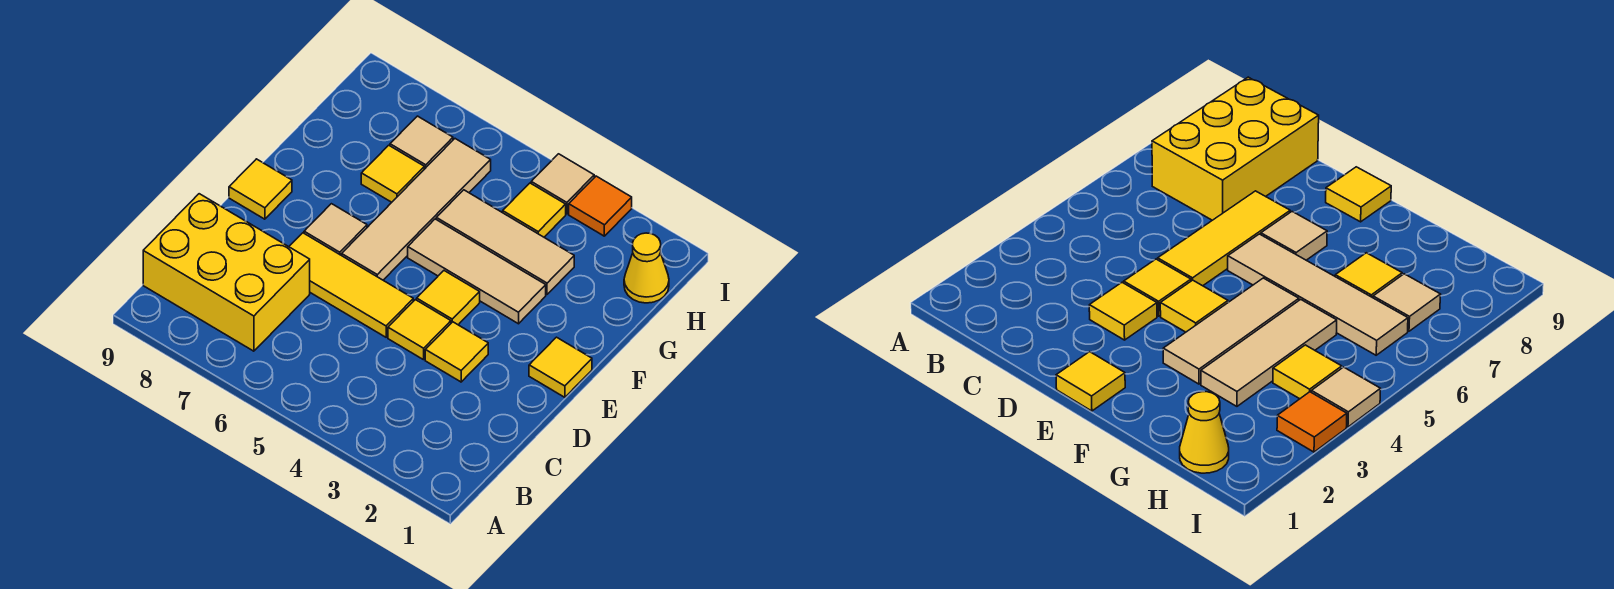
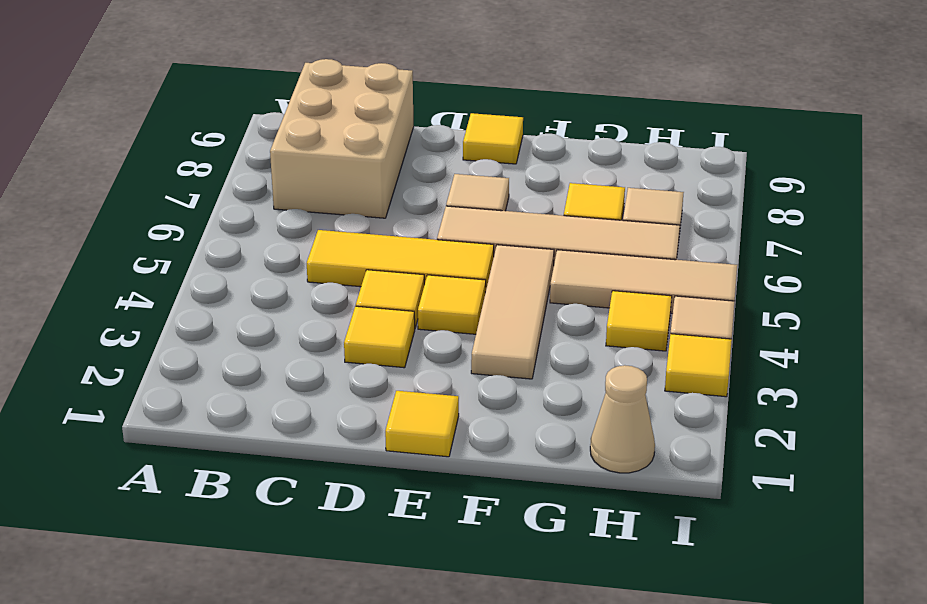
yellow 2x3 brick [143,194,310,351] -> tan 2x3 brick [270,59,414,218]
yellow 1x3 tile [289,233,413,337] -> yellow 1x3 tile turned to [307,230,494,293]
tan 1x3 tile [436,190,574,294] -> tan 1x3 tile turned to [550,250,737,313]
yellow 1x1 cone [624,233,669,303] -> tan 1x1 cone [590,365,655,473]
orange 1x1 tile [569,176,632,236] -> yellow 1x1 tile [665,334,732,397]

